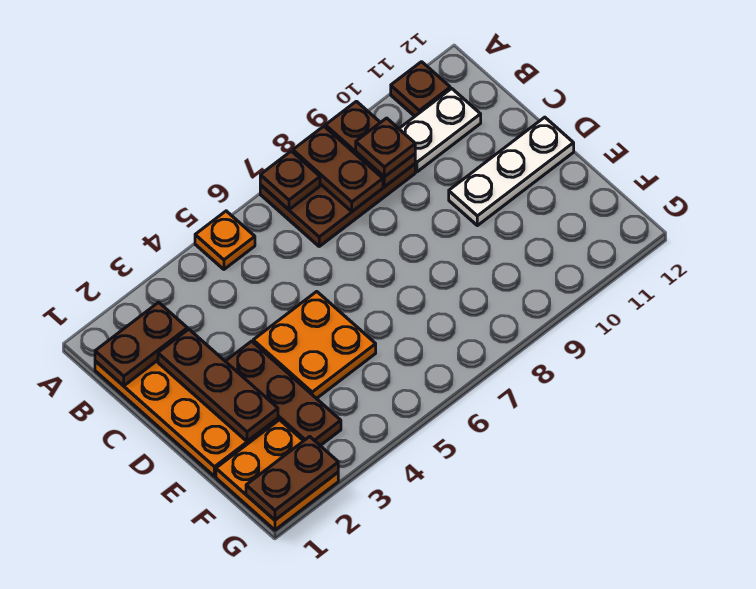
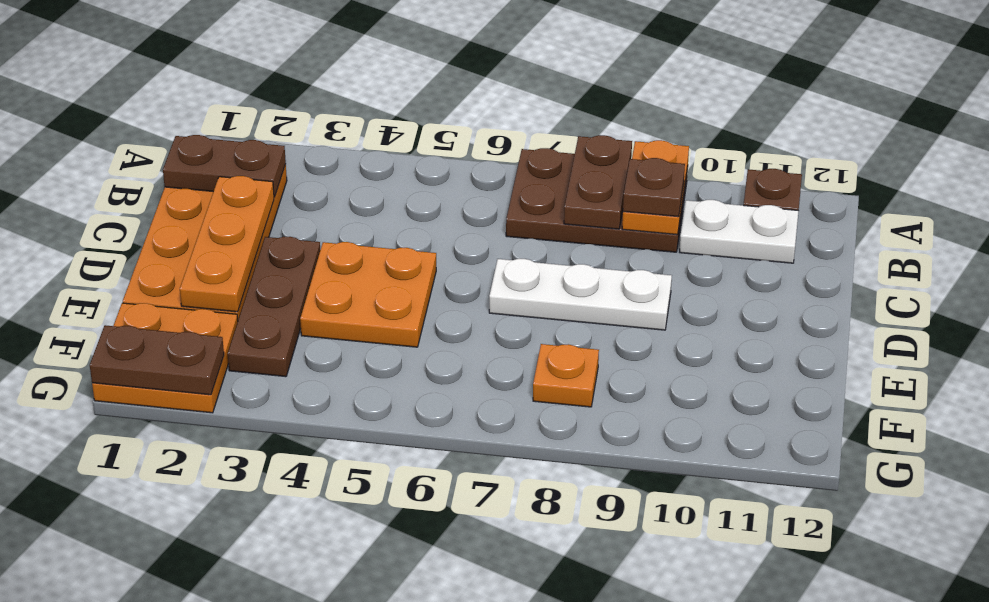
orange 1x1 plate [195,211,255,269] -> orange 1x1 plate moved to [533,344,599,407]
brown 1x1 plate [260,151,320,210] -> none
brown 1x2 plate [325,101,415,187] -> orange 1x2 plate [622,140,689,235]
brown 1x3 plate [158,329,278,441] -> orange 1x3 plate [180,176,274,312]
white 1x3 plate [449,117,574,226] -> white 1x3 plate moved to [489,259,672,330]

